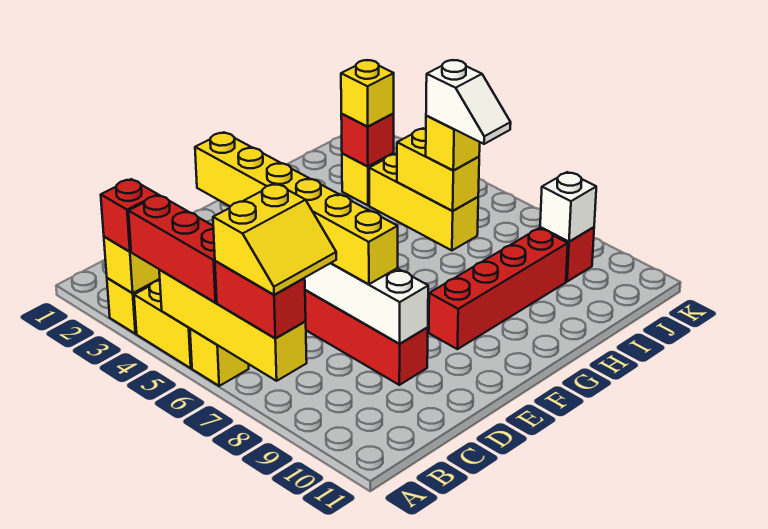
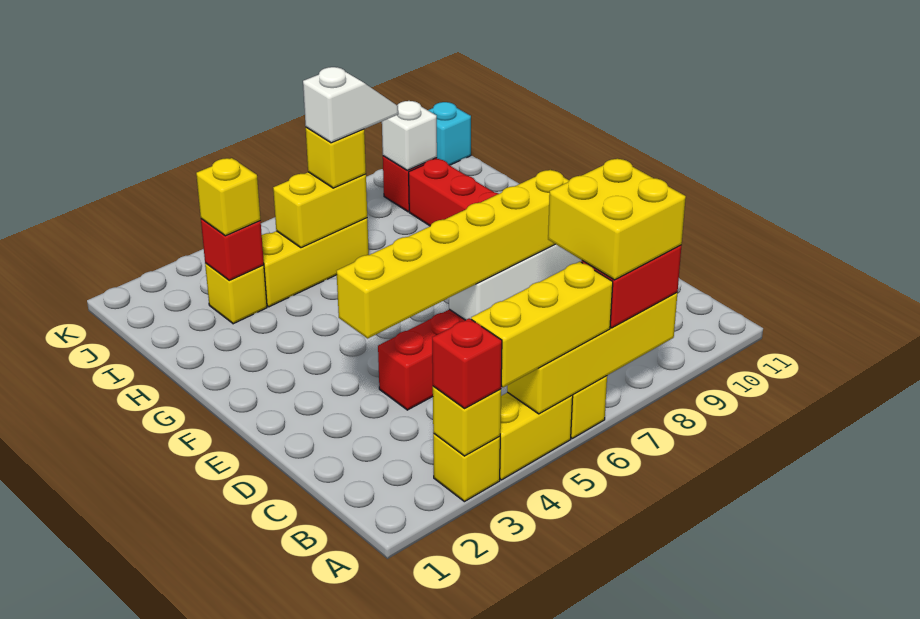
red 1x3 brick [129,195,217,303] -> yellow 1x3 brick [471,262,613,387]
yellow 2x2 slope [213,184,336,295] -> yellow 2x2 brick [548,158,686,280]
none -> cyan 1x1 brick [428,102,471,165]

